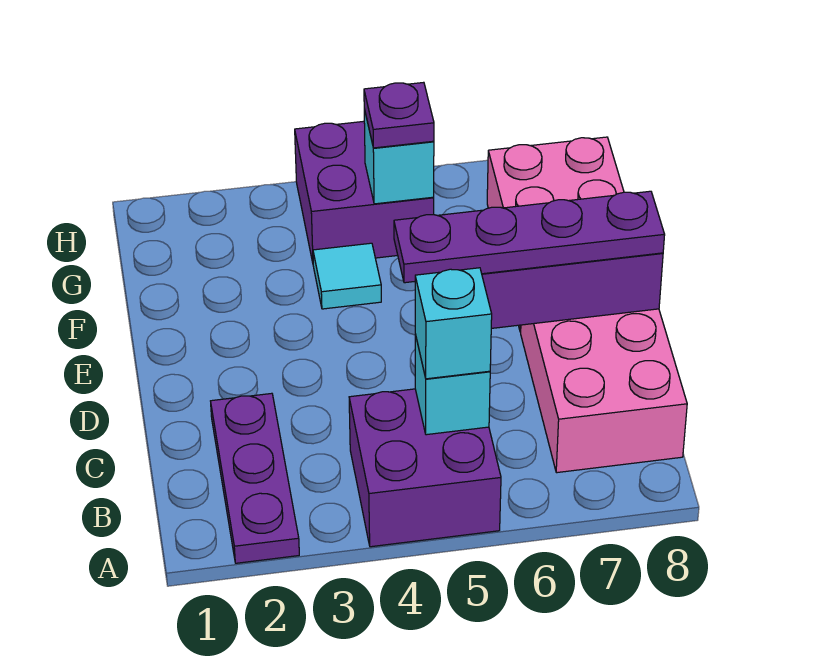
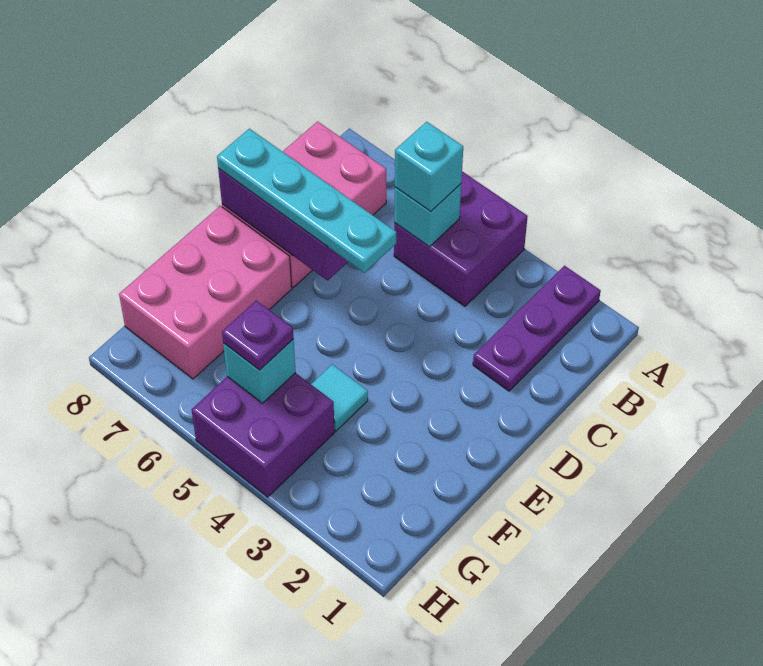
purple 1x4 plate [394,191,665,283] -> cyan 1x4 plate [217,129,396,273]

